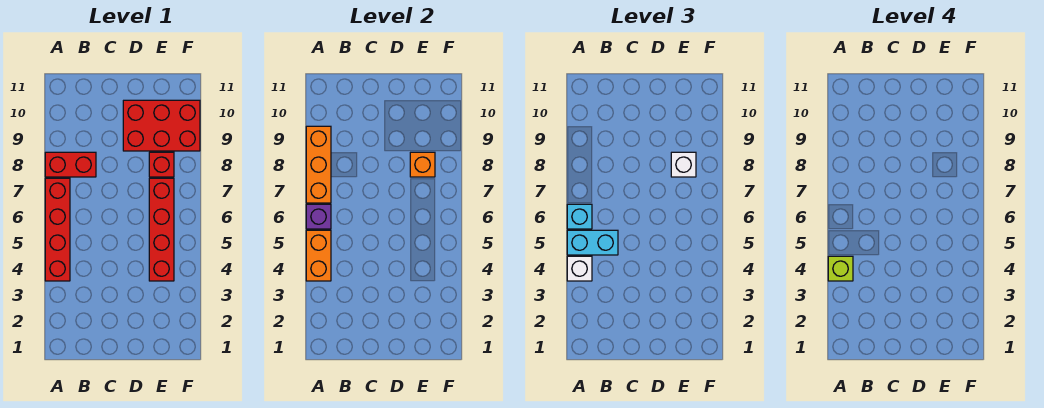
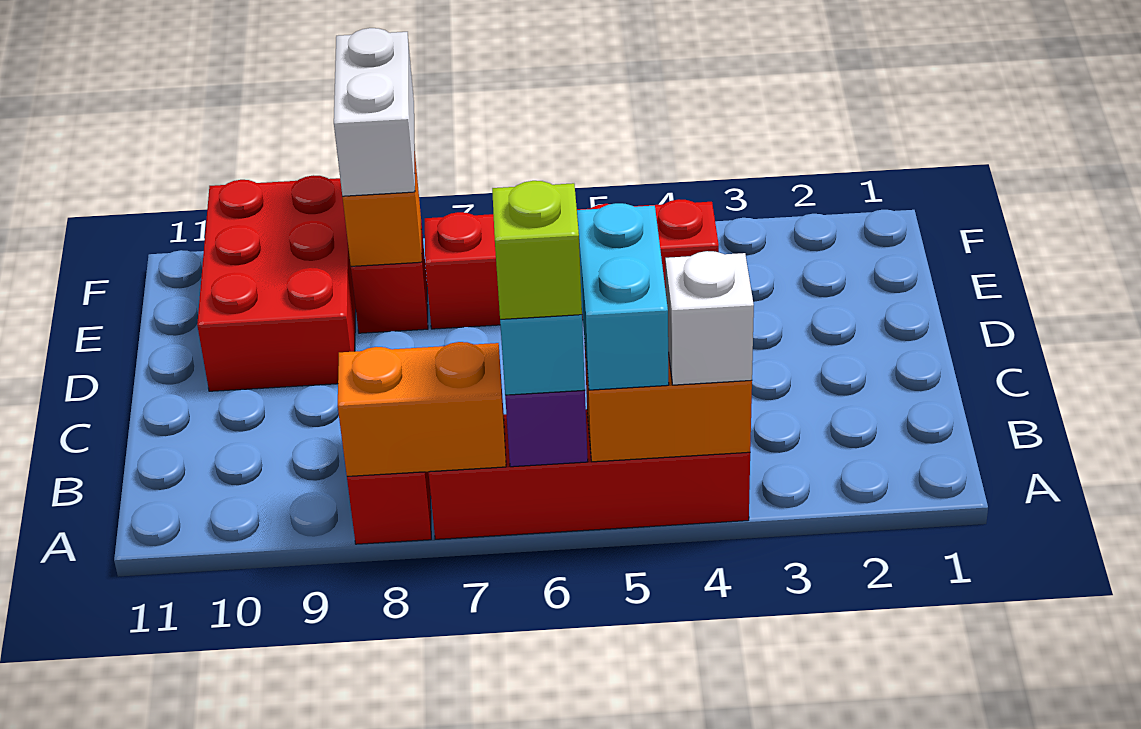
lime 1x1 brick [828,256,853,281] -> lime 1x1 brick moved to [492,181,582,319]
orange 1x3 brick [306,126,331,203] -> orange 1x2 brick [338,342,506,476]
white 1x1 brick [671,152,696,177] -> white 1x2 brick [334,28,415,196]

